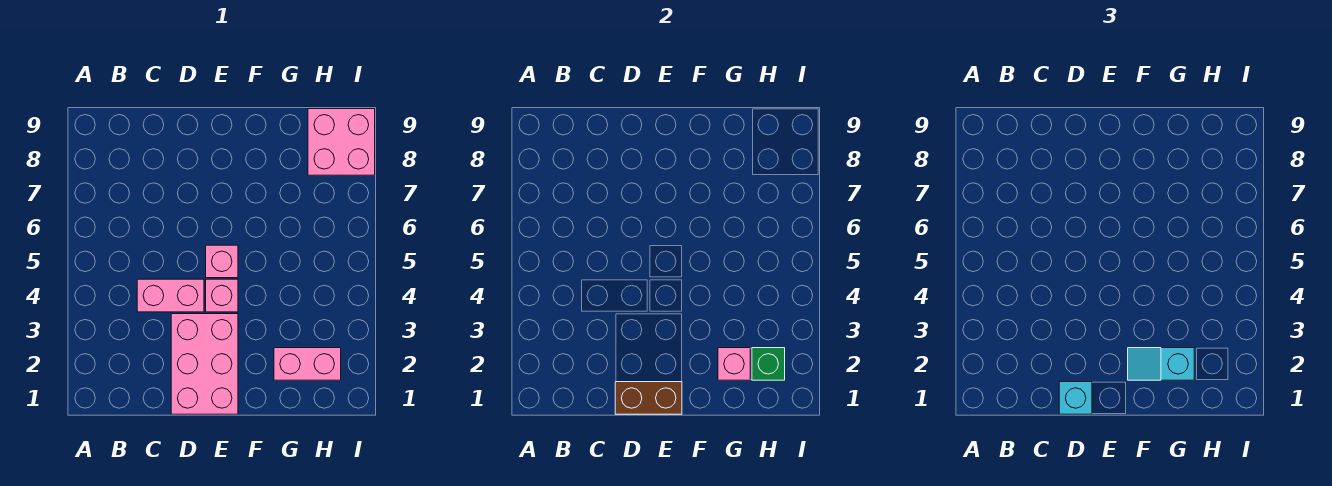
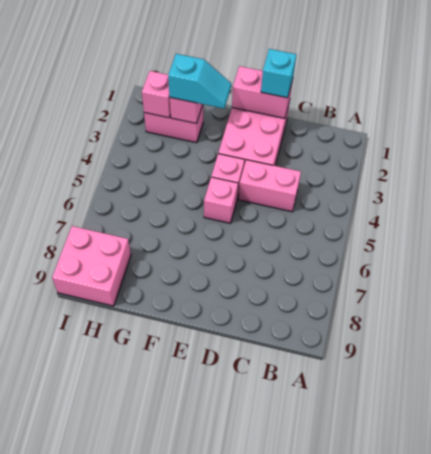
brown 1x2 brick [615,382,682,414] -> pink 1x2 brick [232,66,293,119]
green 1x1 brick [752,348,785,380] -> pink 1x1 brick [142,71,171,118]

